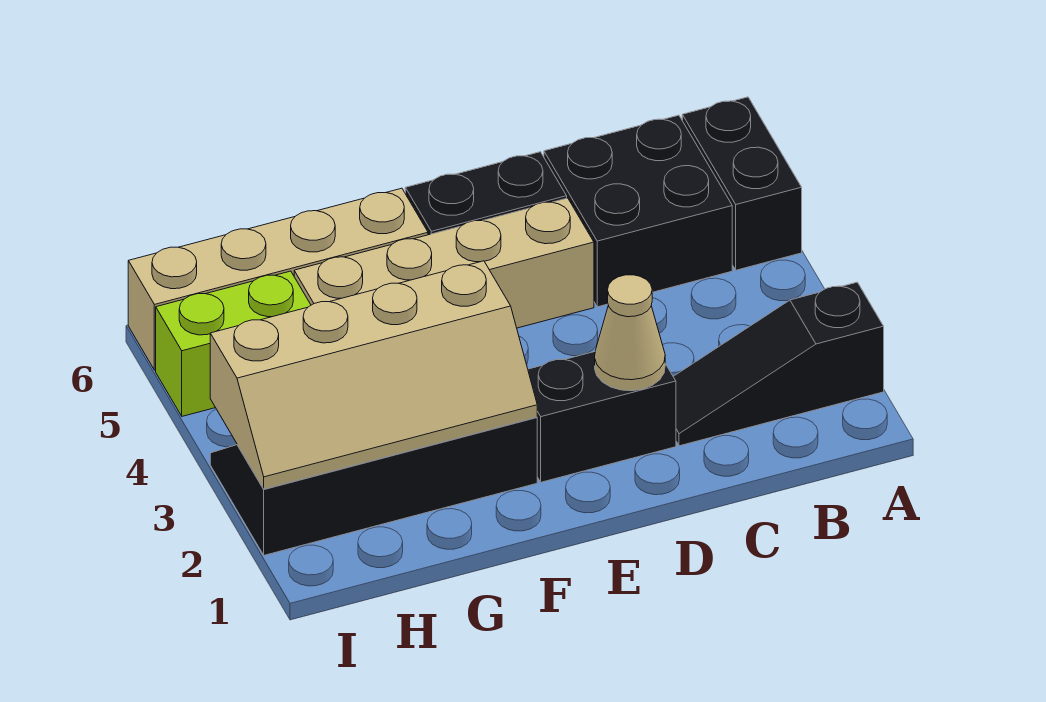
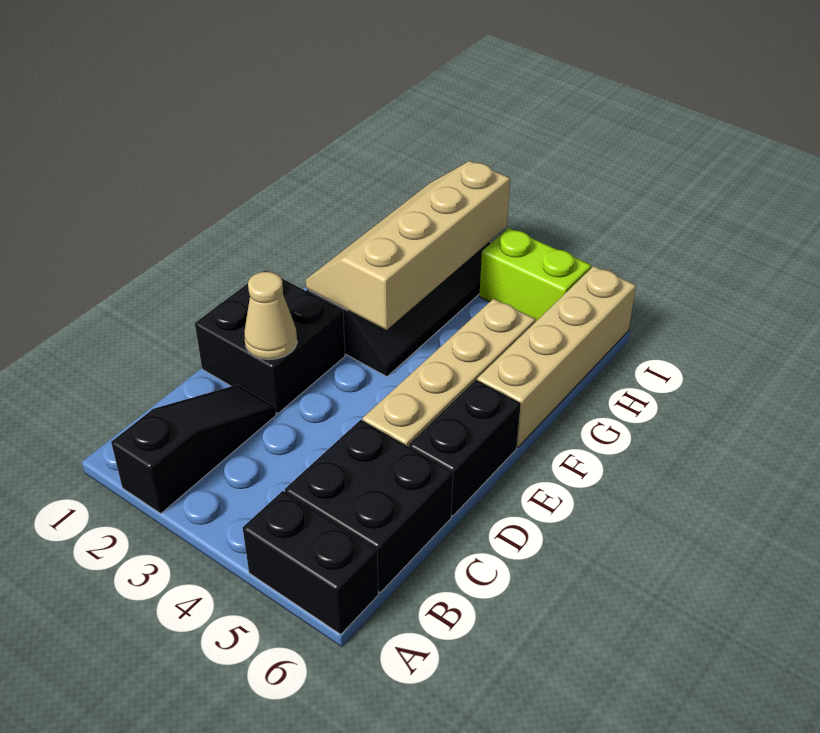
black 1x2 brick [528,352,676,482] -> black 2x2 brick [195,270,345,413]
lime 1x2 brick [156,271,311,416] -> lime 1x2 brick turned to [479,228,592,322]

